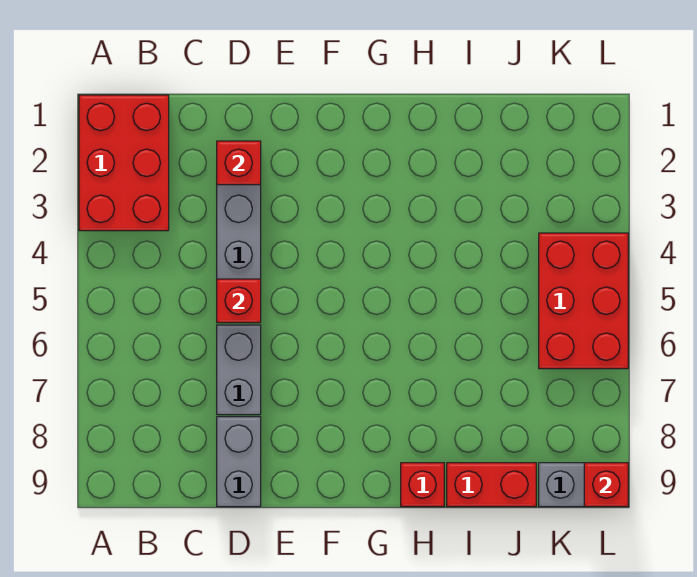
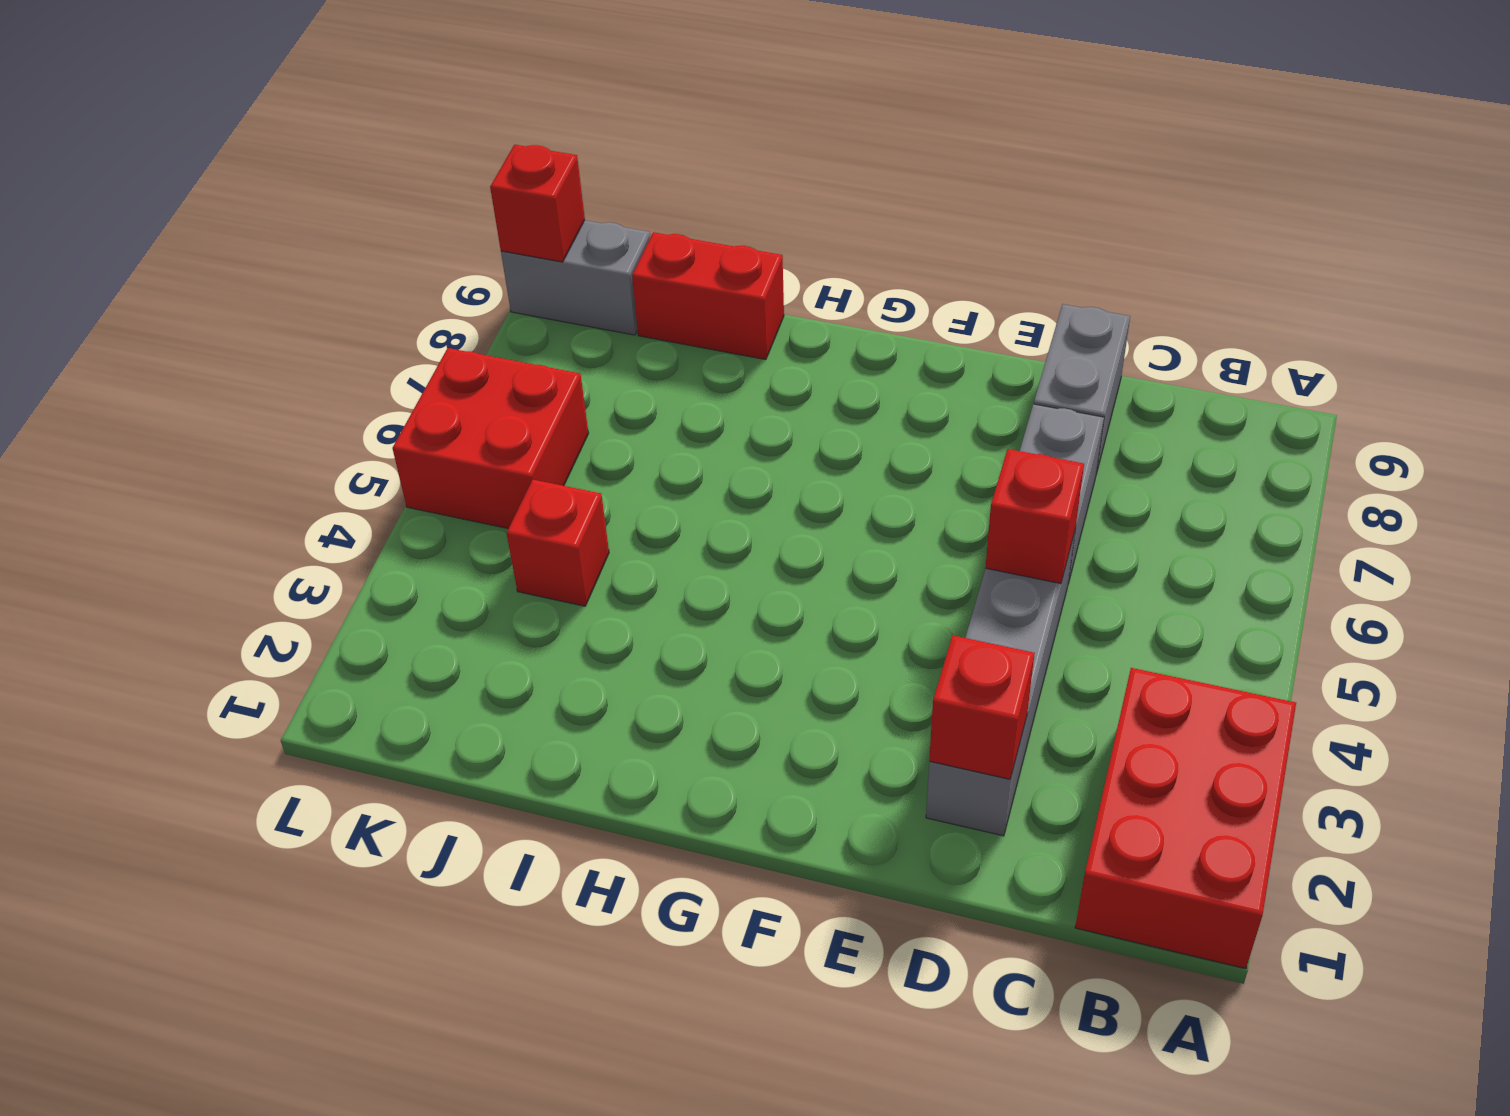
red 1x1 brick [401,463,444,507] -> red 1x1 brick moved to [506,480,609,606]
red 2x3 brick [539,233,628,369] -> red 2x2 brick [392,348,589,529]

